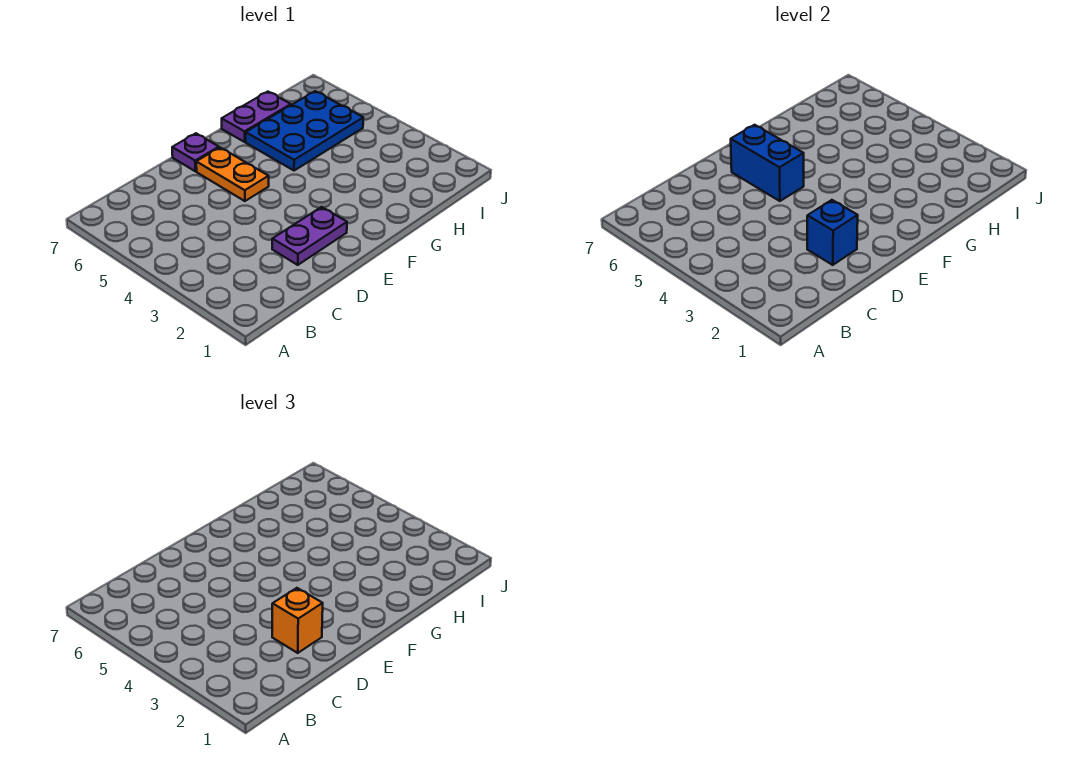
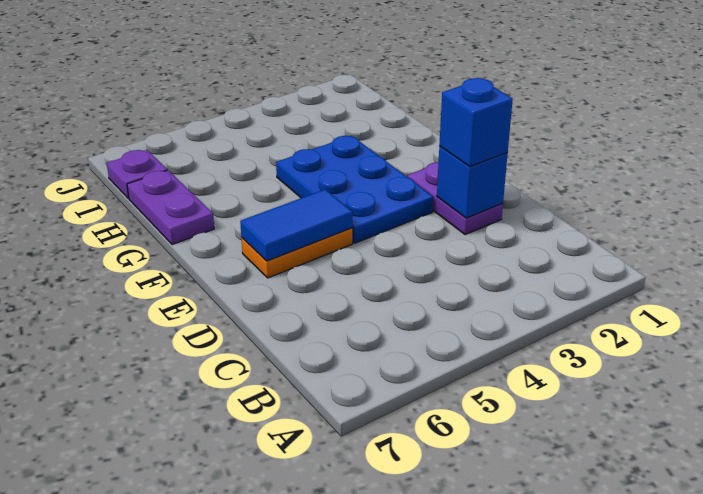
orange 1x1 brick [272,588,323,653] -> blue 1x1 brick [439,78,513,167]
blue 1x2 brick [731,125,804,201] -> blue 1x2 tile [240,189,352,261]
purple 1x1 plate [172,133,219,171] -> purple 1x1 plate moved to [107,150,167,198]
blue 2x3 plate [246,91,363,171] -> blue 2x3 plate moved to [276,136,433,243]

